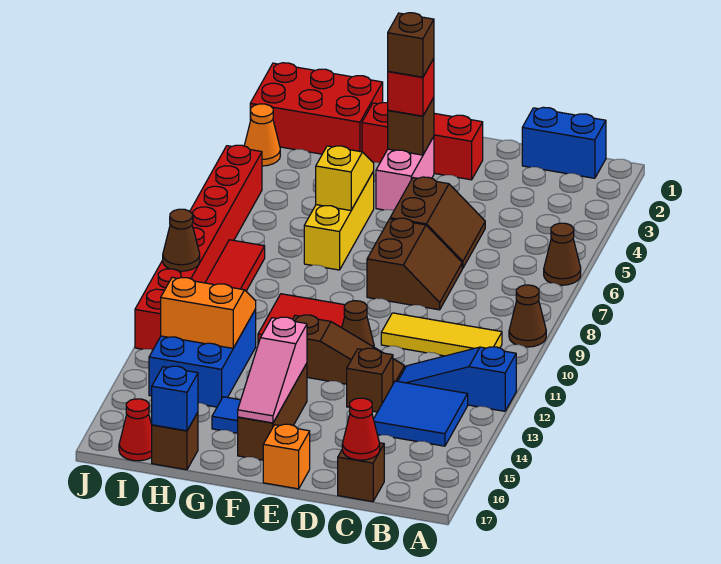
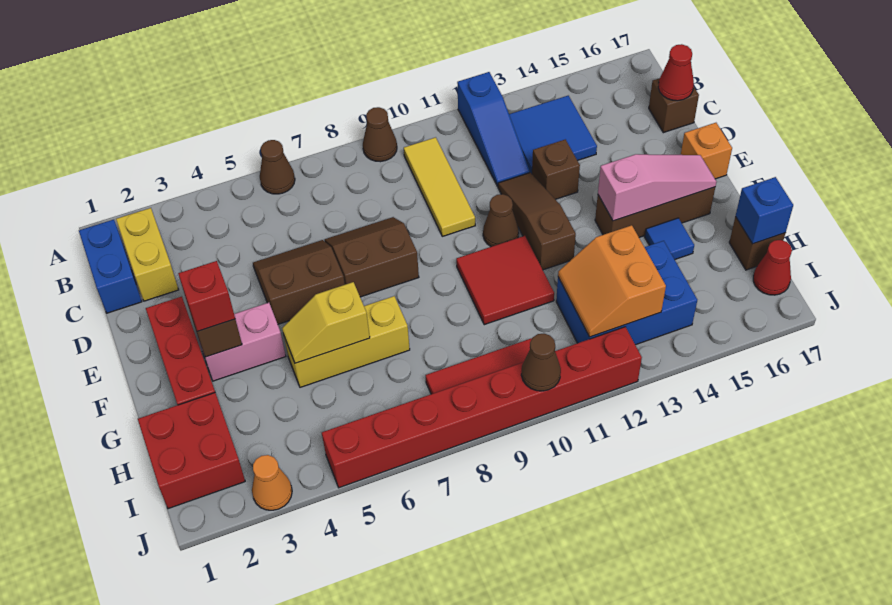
none -> yellow 1x2 brick [116,208,179,301]
brown 1x1 brick [388,13,434,77] -> none
red 2x3 brick [250,63,383,154] -> red 2x2 brick [138,393,245,509]

